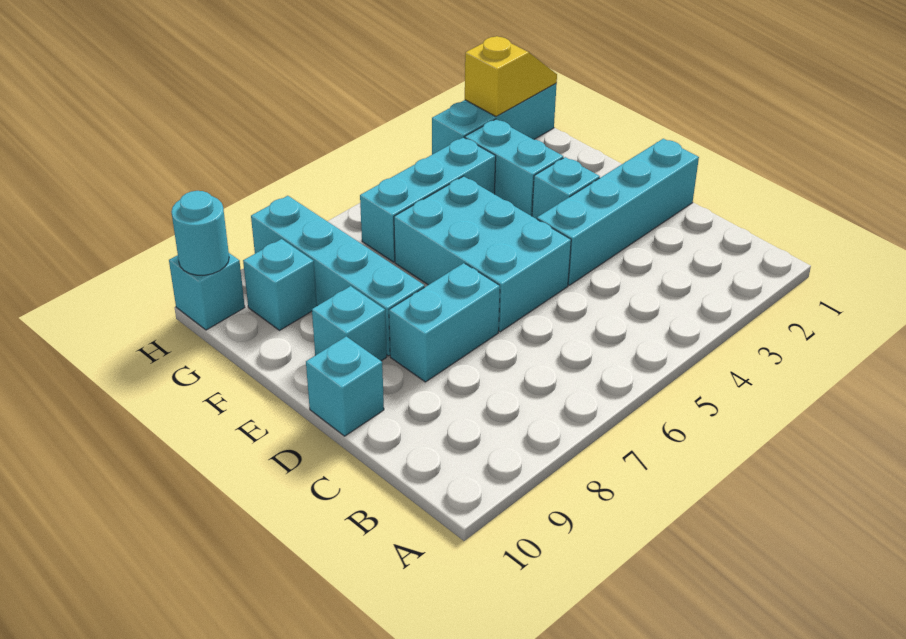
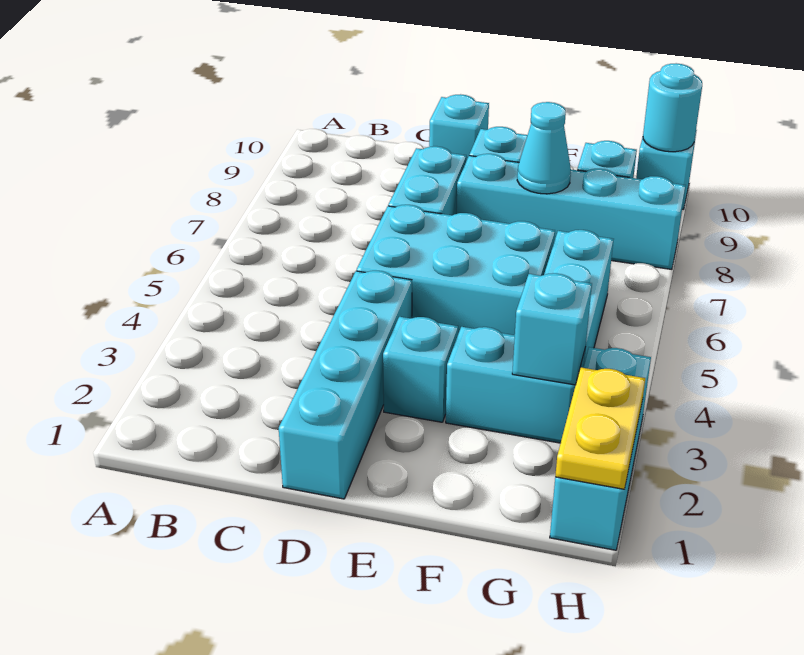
none -> cyan 1x1 cone [517,102,571,194]
none -> cyan 1x1 brick [512,273,592,385]
yellow 1x2 slope [465,36,557,116] -> yellow 1x2 plate [555,367,645,489]

